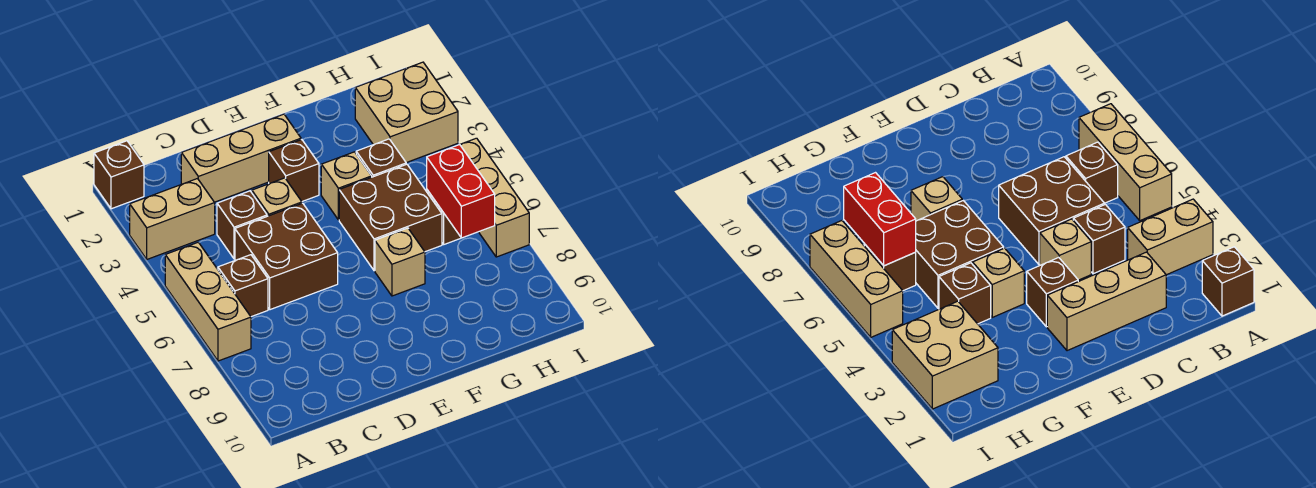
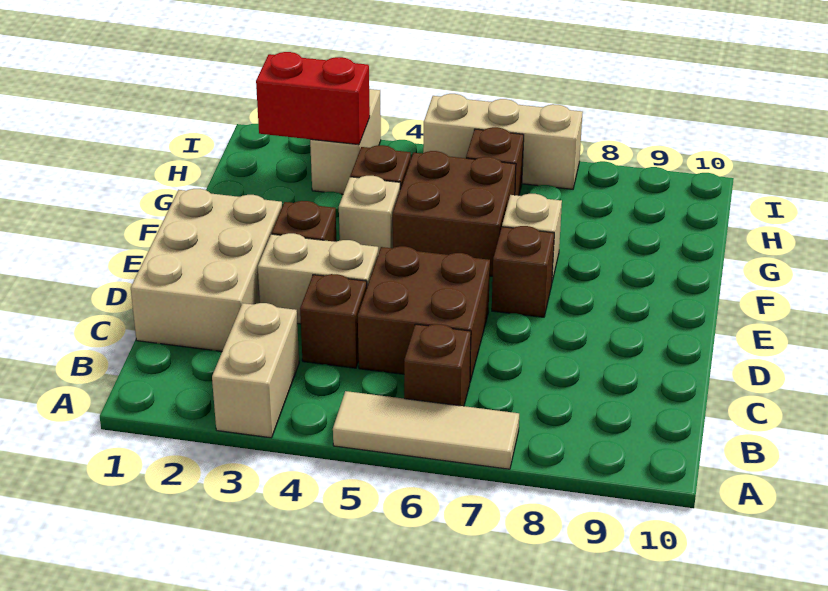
brown 1x1 brick [94,141,144,209] -> brown 1x1 brick moved to [492,226,554,317]
tan 1x3 brick [165,242,251,361] -> tan 1x3 tile [333,391,519,469]
tan 1x3 brick [181,114,301,202] -> tan 2x3 brick [131,189,282,351]
tan 1x1 brick [252,178,302,216] -> tan 1x2 brick [258,233,378,324]
tan 2x2 brick [355,62,458,163] -> tan 1x2 brick [310,89,381,194]
red 1x2 brick [427,145,495,238] -> red 1x2 brick moved to [256,52,370,145]

